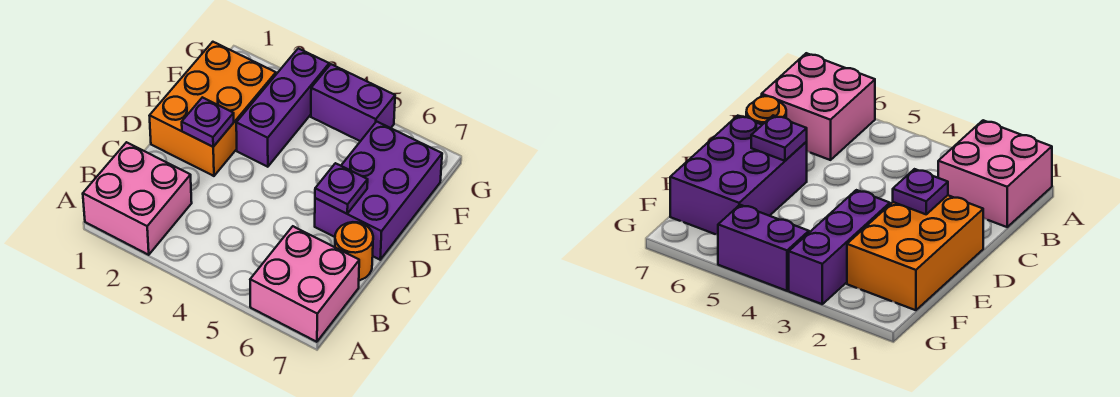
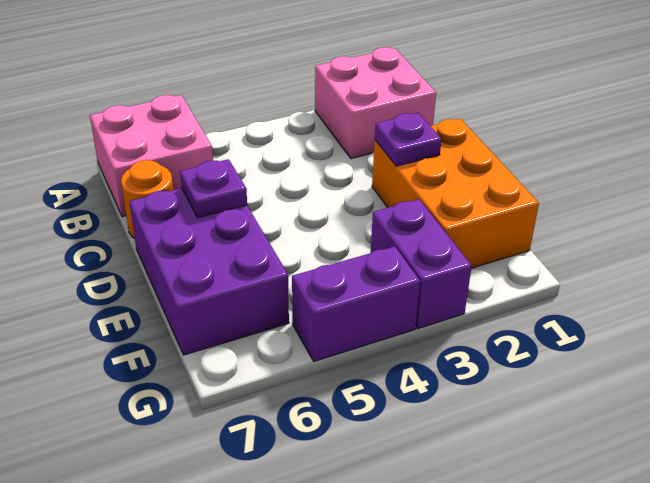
purple 1x3 brick [236,48,329,167] -> purple 1x2 brick [370,199,472,328]

